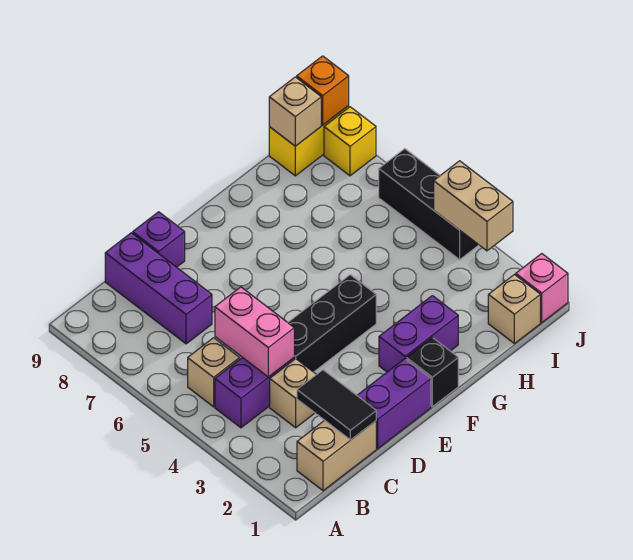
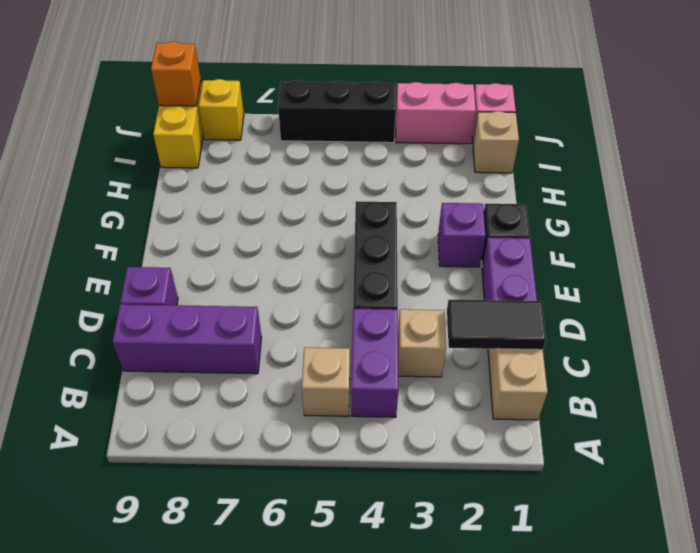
pink 1x2 brick [215,287,294,377] -> pink 1x2 brick moved to [396,82,476,144]
purple 1x2 brick [379,296,458,372] -> purple 1x1 brick [438,203,486,267]
tan 1x1 brick [269,77,321,146] -> none
tan 1x2 brick [434,161,513,251] -> none

